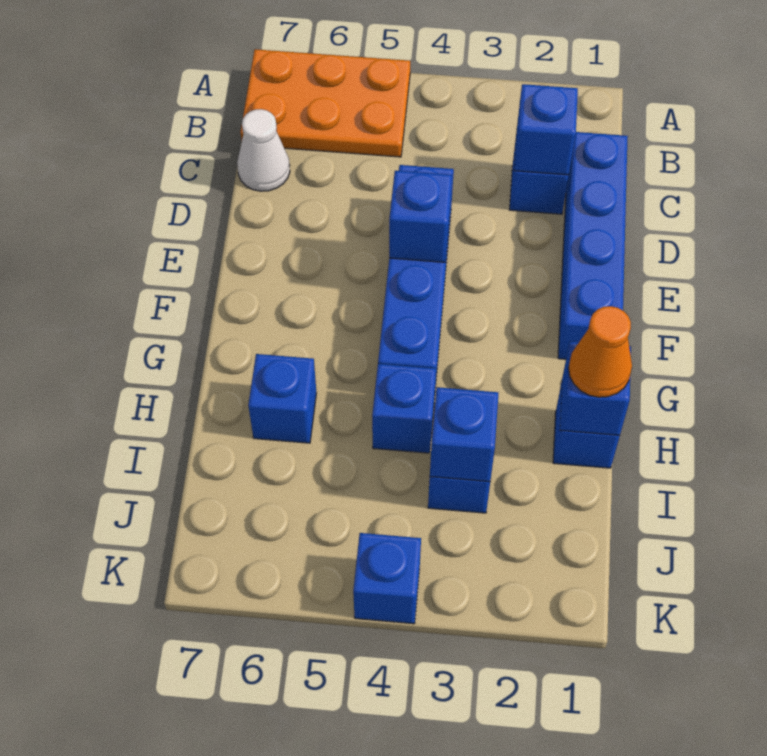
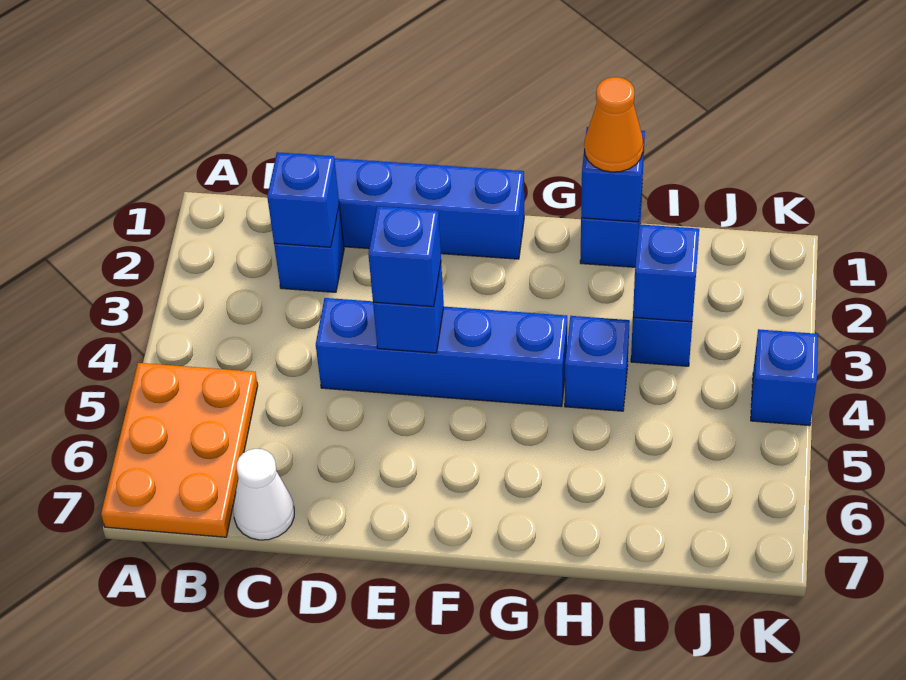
blue 1x1 brick [248,354,316,443] -> blue 1x1 brick moved to [368,206,441,307]

